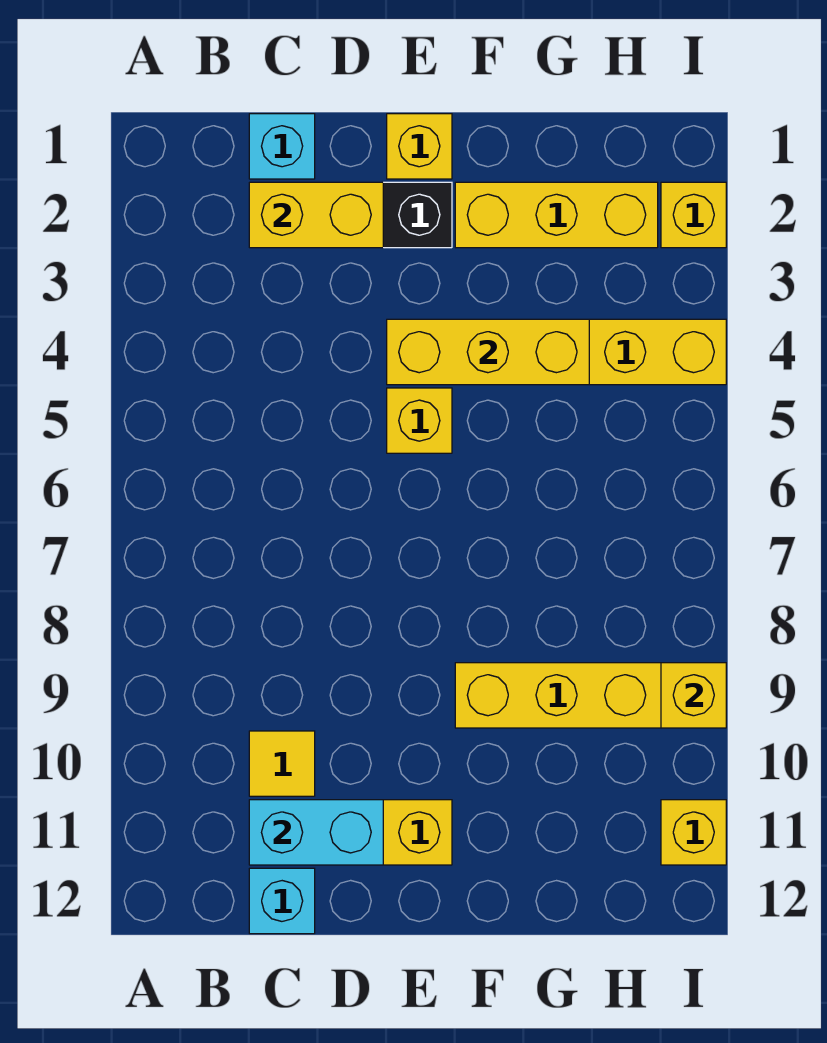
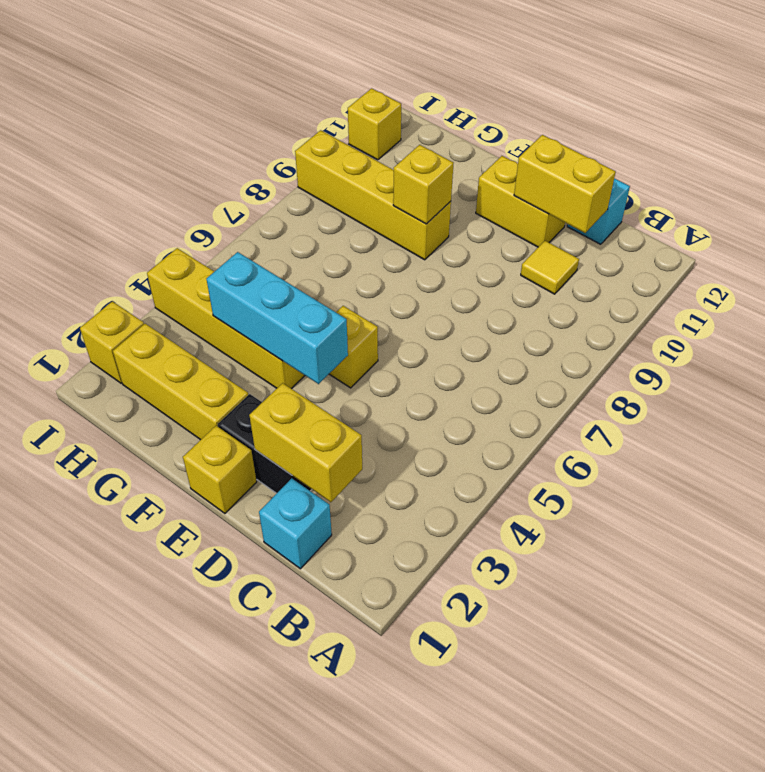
cyan 1x2 brick [249,800,383,865] -> yellow 1x2 brick [514,135,616,233]
yellow 1x3 brick [387,319,589,385] -> cyan 1x3 brick [207,252,348,384]
yellow 1x1 brick [661,663,726,728] -> yellow 1x1 brick moved to [393,145,453,224]

